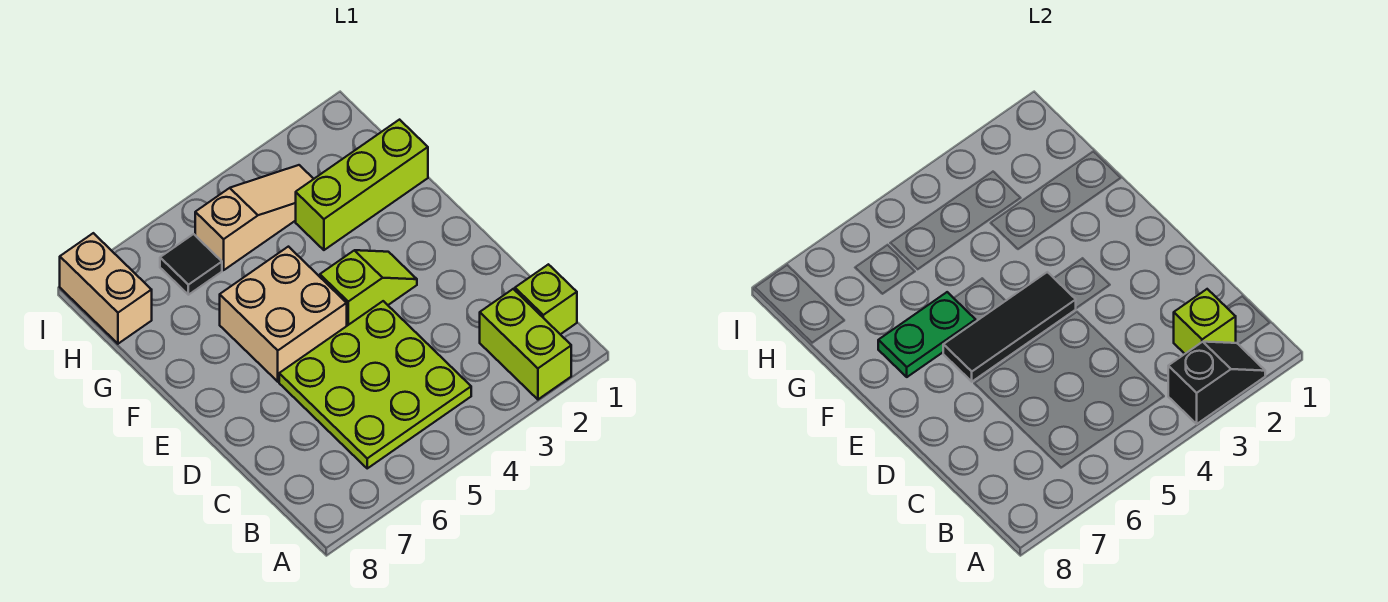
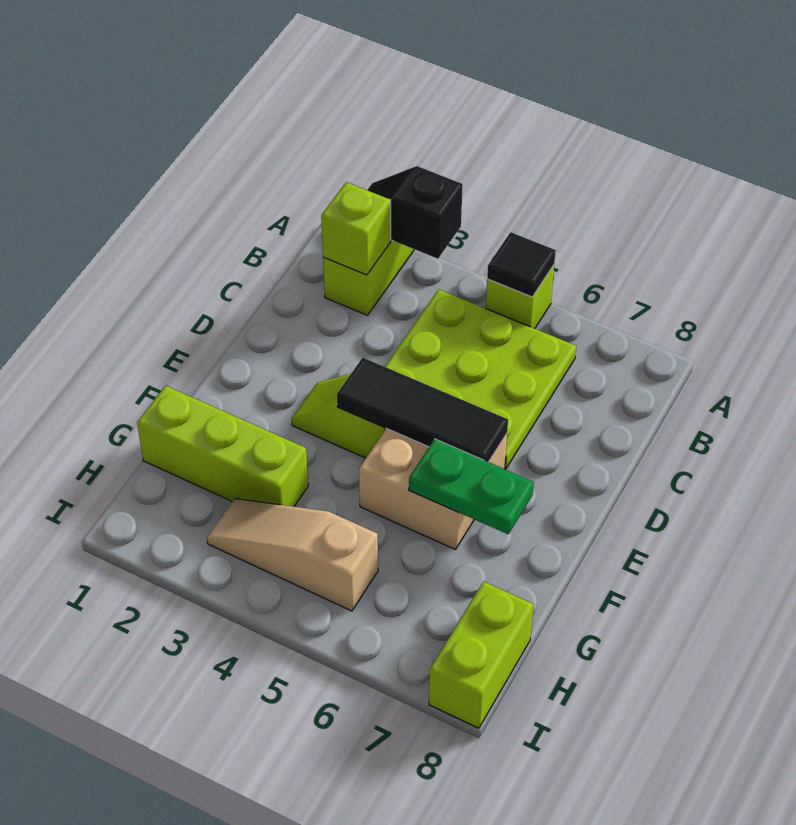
lime 1x1 brick [515,264,577,334] -> lime 1x1 brick moved to [486,265,554,329]
black 1x1 tile [160,234,222,295] -> black 1x1 tile moved to [487,232,556,297]
tan 1x2 brick [60,233,152,344] -> lime 1x2 brick [429,581,534,728]

